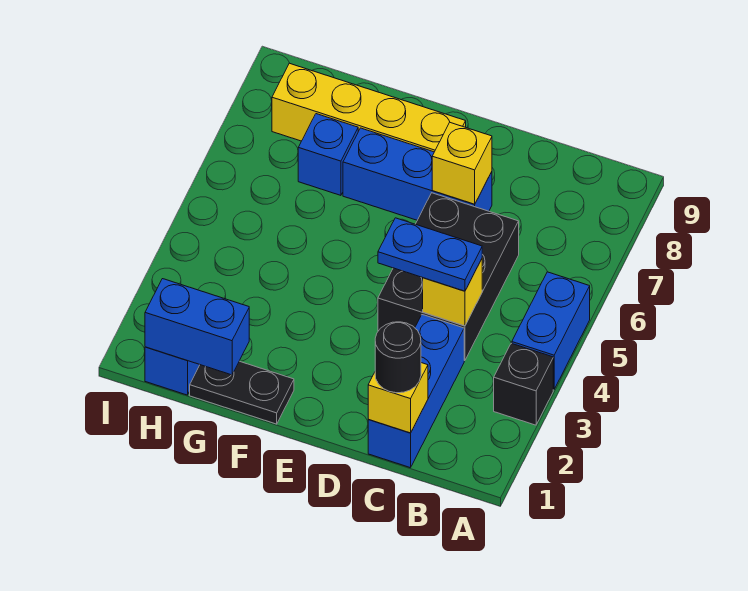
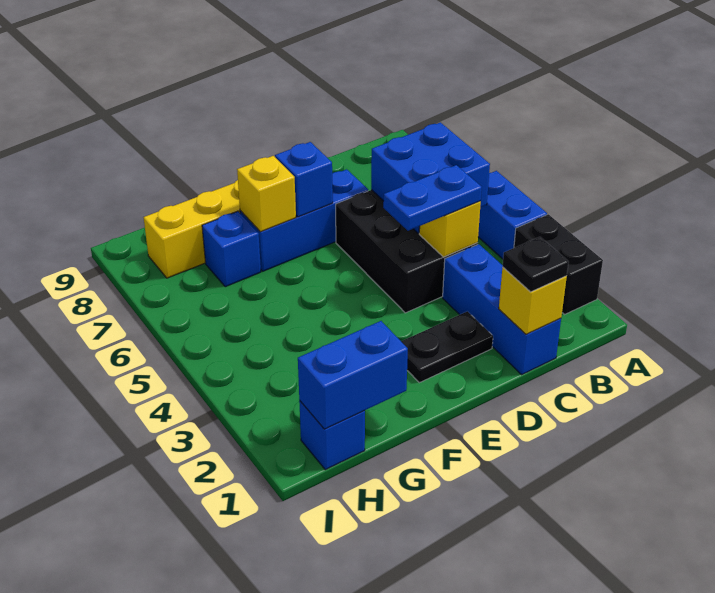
black 1x1 brick [494,343,553,425] -> black 1x2 brick [514,214,603,314]
none -> blue 2x2 brick [371,123,490,233]
black 1x1 round brick [375,322,421,393] -> black 1x1 plate [503,237,569,292]
yellow 1x1 brick [432,122,492,204] -> yellow 1x1 brick moved to [237,156,296,232]
none -> blue 1x1 brick [275,142,333,217]
black 1x2 plate [190,361,294,424] -> black 1x2 plate moved to [401,311,493,383]

